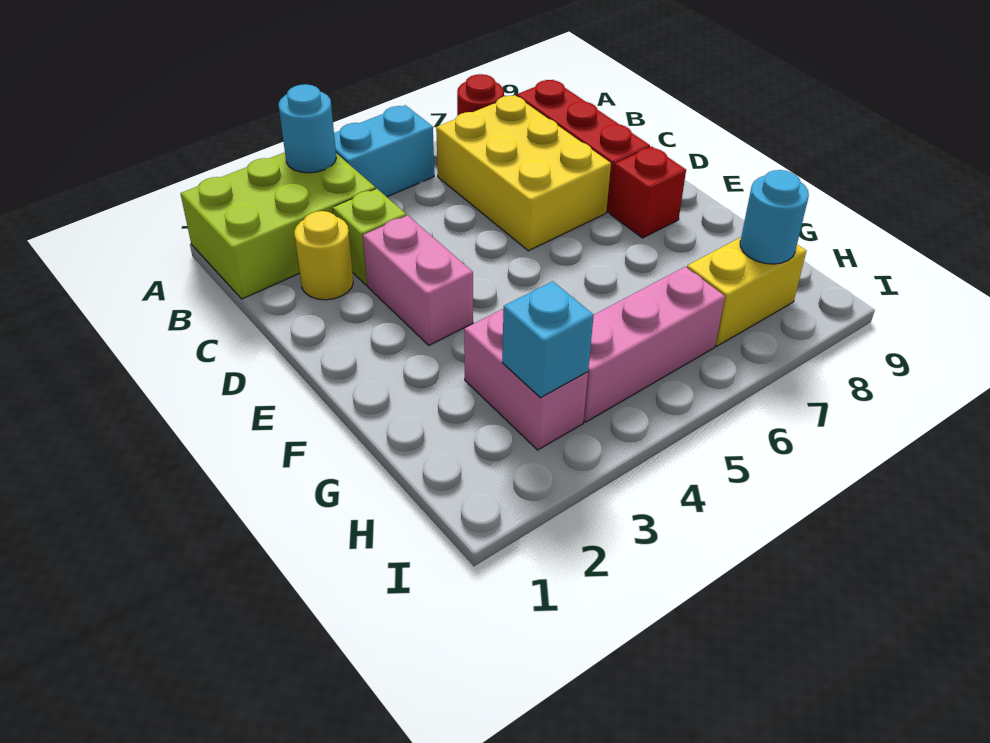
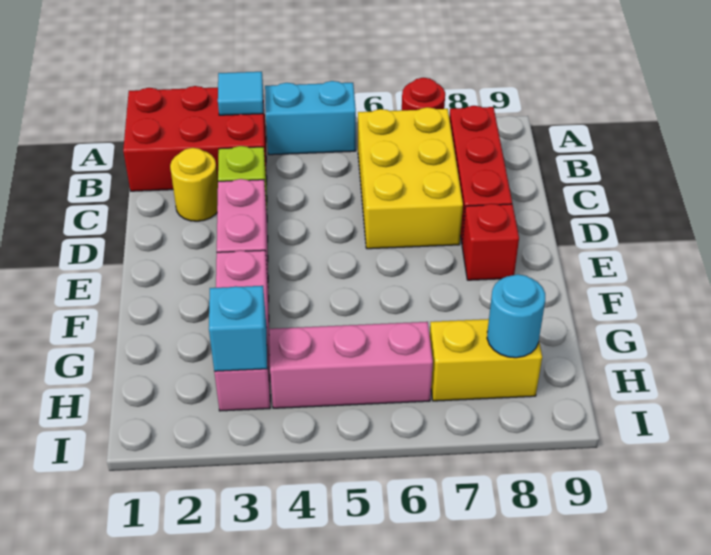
lime 2x3 brick [180,152,376,299] -> red 2x3 brick [123,86,267,191]
cyan 1x1 round brick [279,84,336,173] -> cyan 1x1 tile [218,72,263,115]
pink 1x2 brick [464,309,588,450] -> pink 1x3 brick [214,250,270,411]

